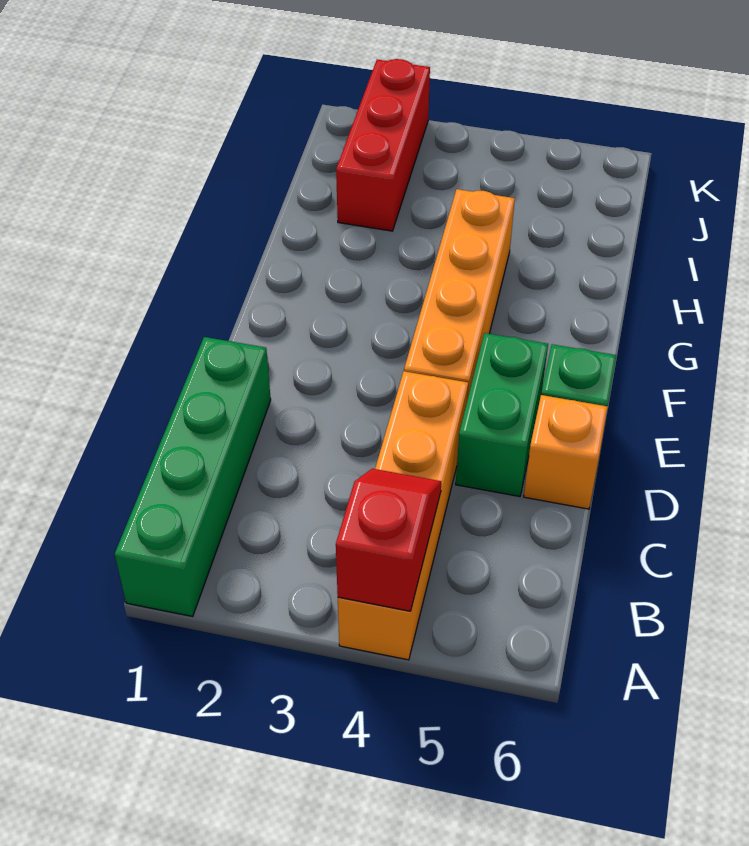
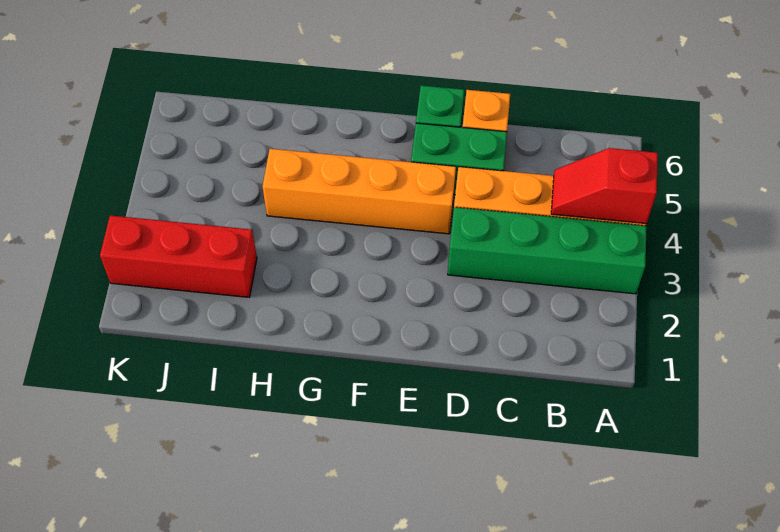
green 1x4 brick [115,337,271,616] -> green 1x4 brick moved to [448,207,647,294]

